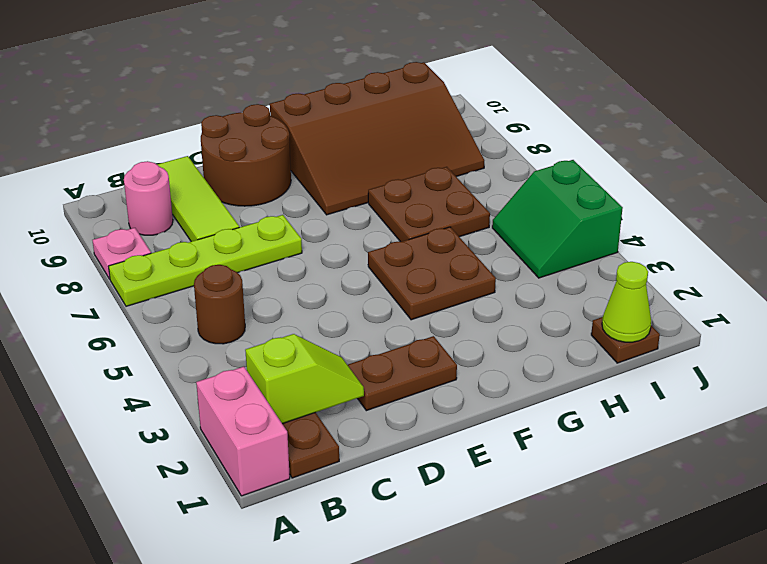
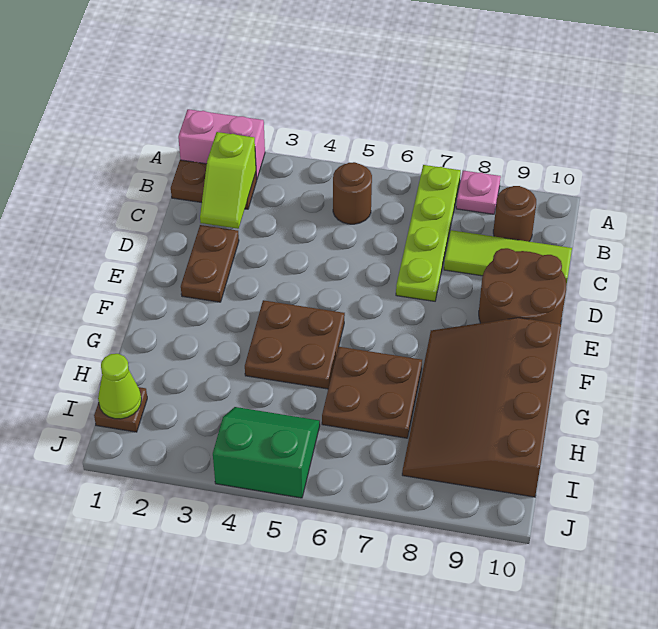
pink 1x1 round brick [124,161,173,235] -> brown 1x1 round brick [493,186,536,242]

